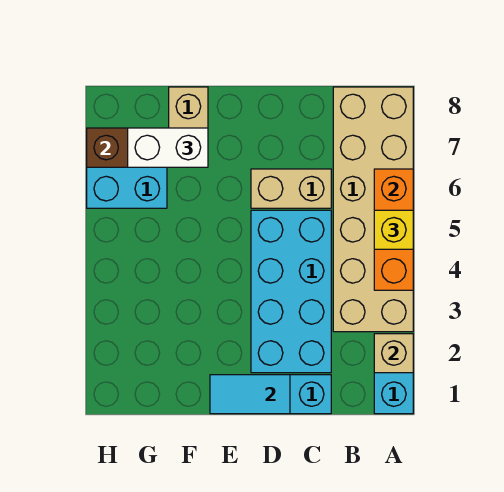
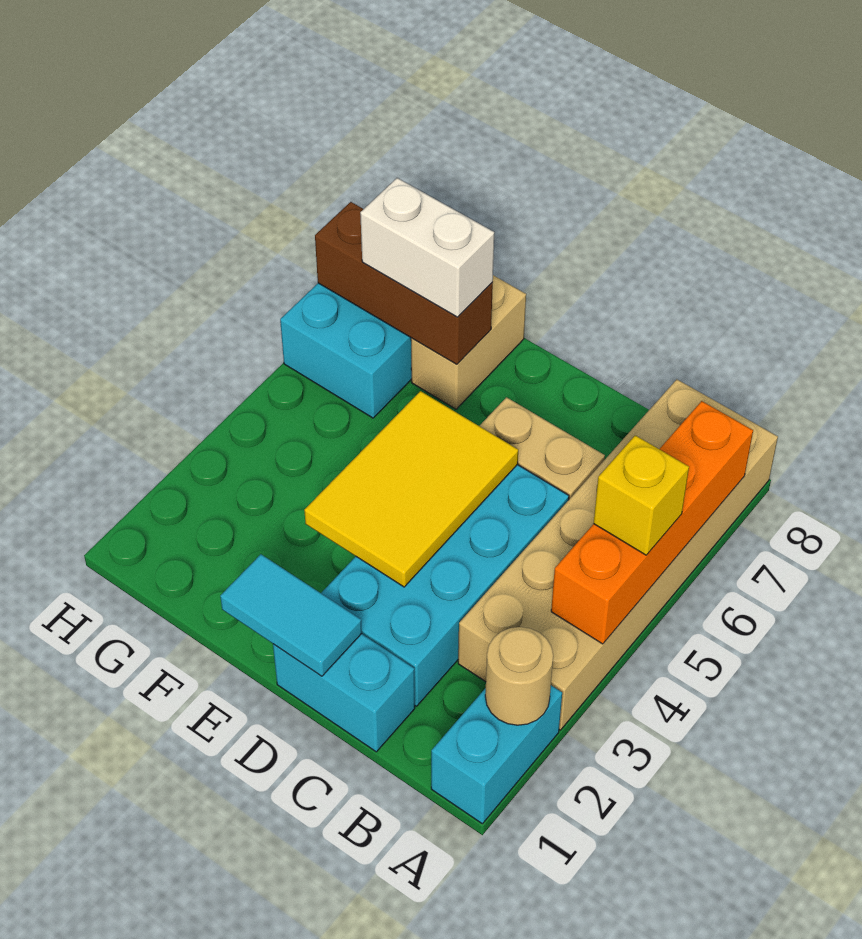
tan 1x1 brick [374,334,413,373] -> tan 1x1 round brick [485,627,553,725]
orange 1x3 brick [374,169,413,290] -> orange 1x4 brick [551,401,753,644]
none -> yellow 2x3 tile [304,391,518,587]

